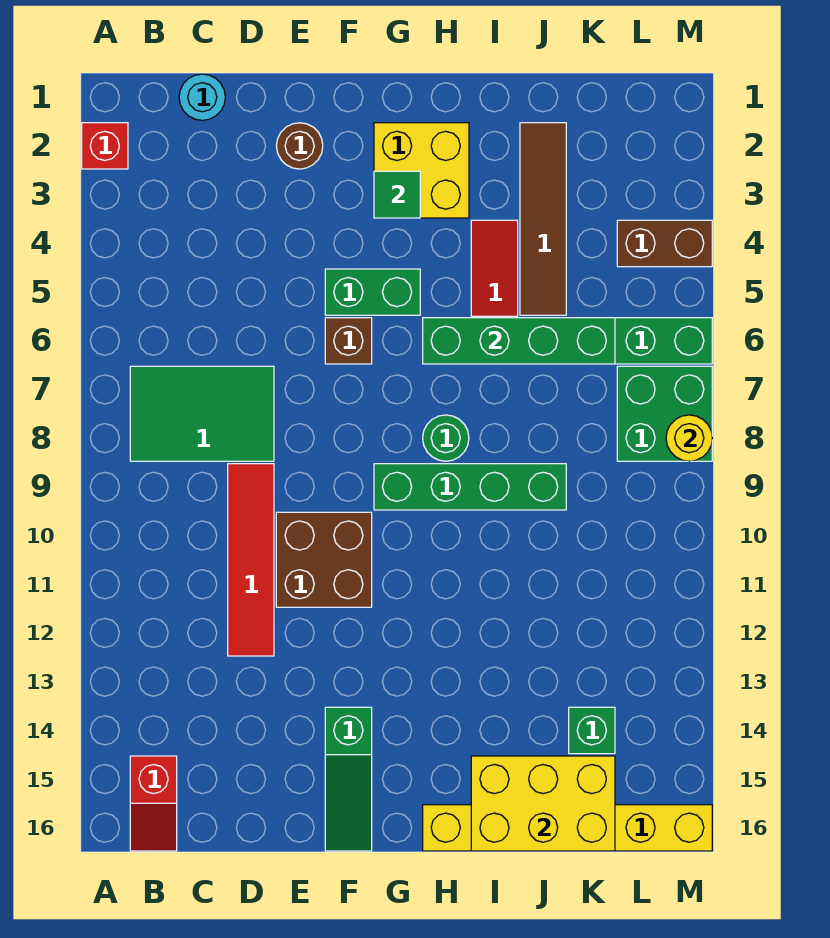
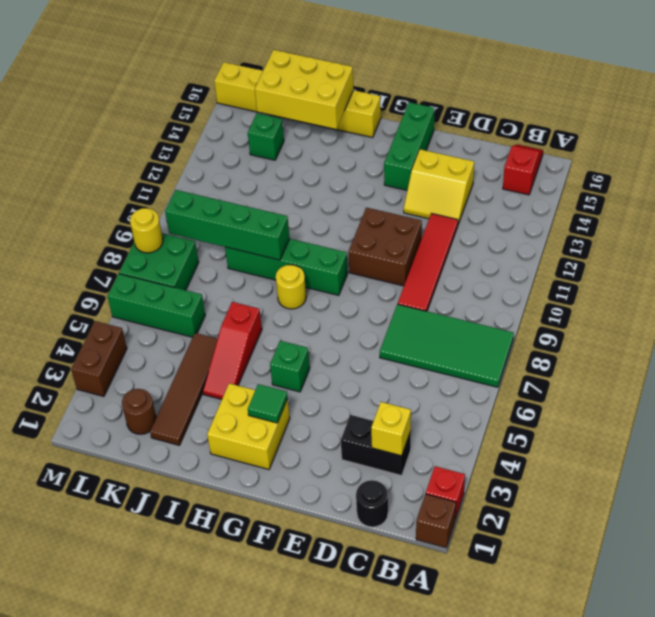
green 2x3 tile [130,366,274,461] -> green 2x4 tile [380,304,514,387]
cyan 1x1 round brick [179,74,225,120] -> black 1x1 round brick [356,480,388,527]
none -> black 1x2 brick [341,415,411,476]
none -> yellow 1x1 brick [371,402,411,456]
none -> yellow 2x2 slope [404,149,474,224]
brown 1x1 round brick [277,123,323,169] -> brown 1x1 round brick moved to [122,389,156,434]
green 1x2 brick [325,269,420,315] -> green 1x1 brick [270,341,310,392]
brown 1x1 brick [325,318,372,364] -> brown 1x1 brick moved to [416,494,456,548]
green 1x3 slope [325,707,372,851] -> green 1x3 brick [384,102,434,190]
green 1x4 brick [423,318,615,364] -> green 1x4 brick moved to [165,190,290,260]
green 1x1 round brick [423,415,469,461] -> yellow 1x1 round brick [276,265,306,309]
brown 1x2 brick [617,220,712,267] -> brown 1x2 brick turned to [71,321,127,397]

